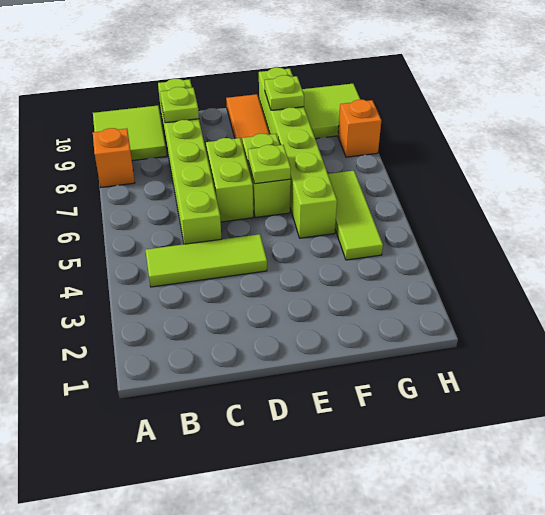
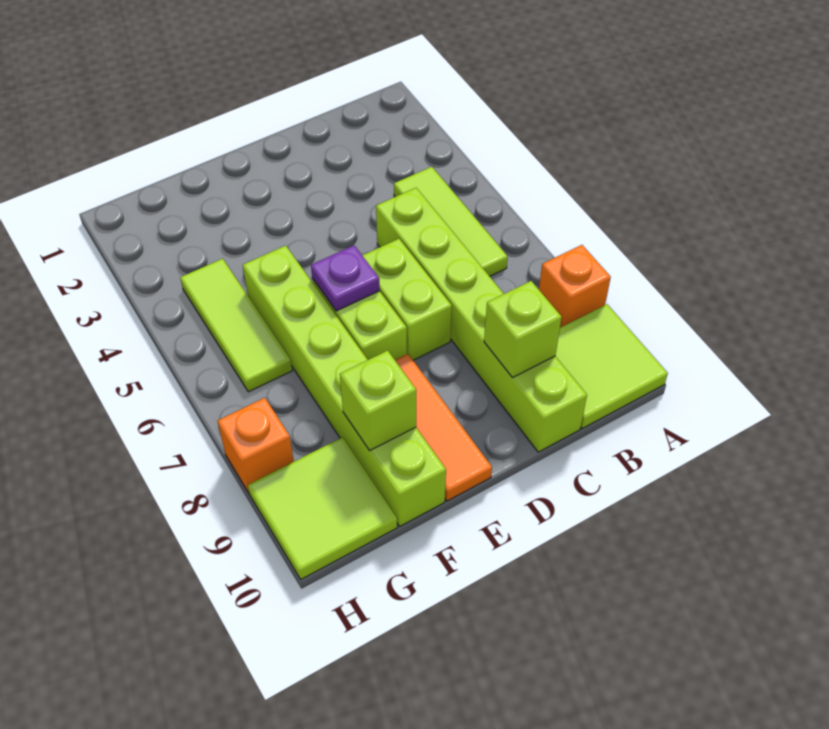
lime 1x3 tile [146,234,267,287] -> lime 1x3 tile turned to [394,167,508,276]
lime 1x1 plate [160,87,199,123] -> lime 1x1 brick [484,281,562,377]
lime 1x1 plate [248,145,291,184] -> purple 1x1 plate [311,245,380,311]
lime 1x1 plate [265,75,304,110] -> lime 1x1 brick [340,351,416,451]

